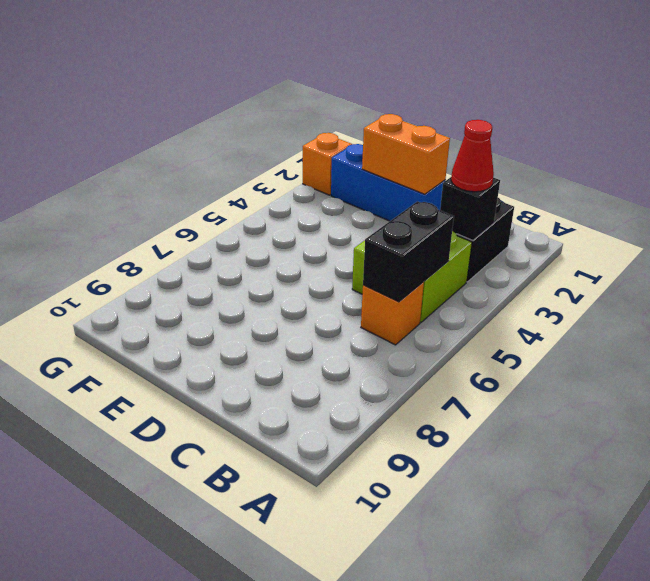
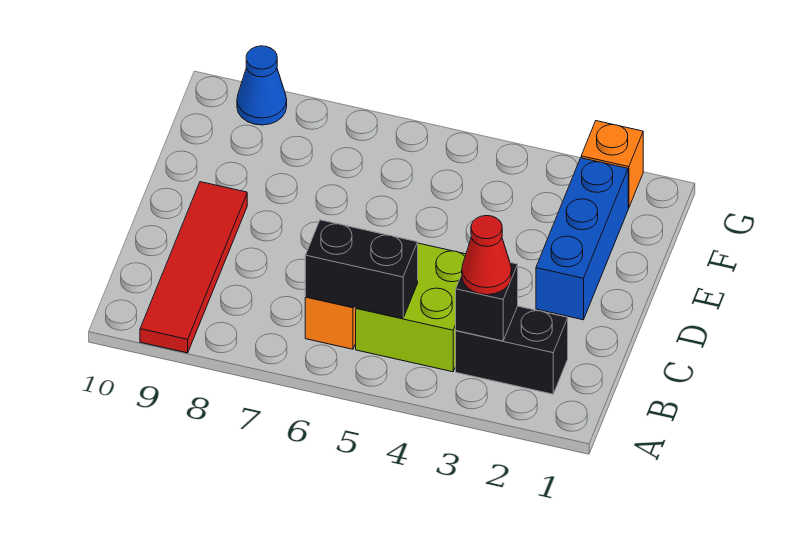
none -> red 1x4 tile [140,182,247,353]
orange 1x2 brick [362,114,450,194] -> none
none -> blue 1x1 cone [237,46,287,125]

